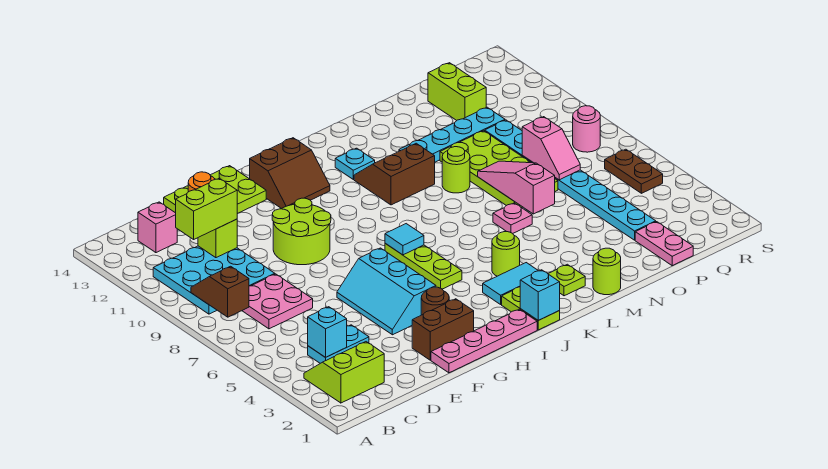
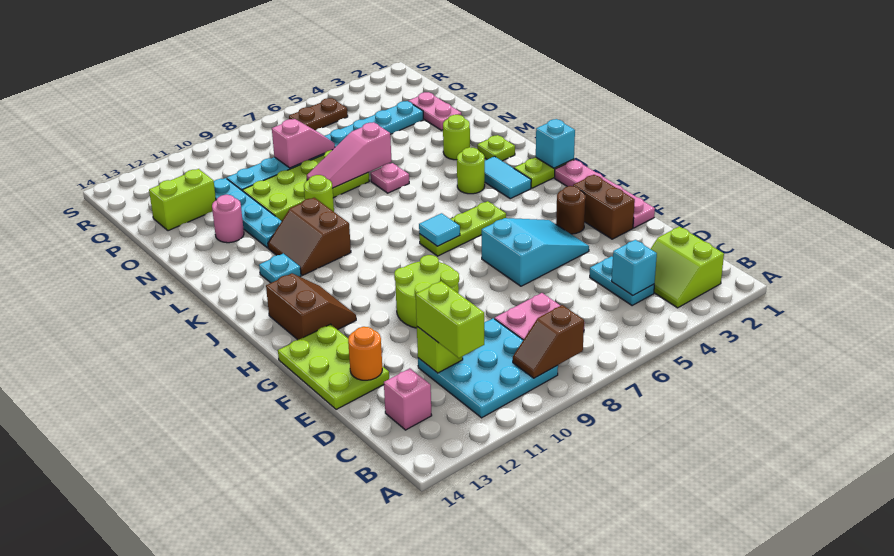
cyan 2x3 slope [337,248,436,335] -> cyan 2x3 slope turned to [482,218,589,286]
lime 1x1 round brick [593,248,621,295] -> lime 1x1 round brick moved to [443,115,470,160]
pink 1x2 plate [635,222,693,266] -> pink 1x2 plate turned to [408,92,461,130]
pink 1x1 round brick [573,106,600,152] -> pink 1x1 round brick moved to [212,195,244,243]

